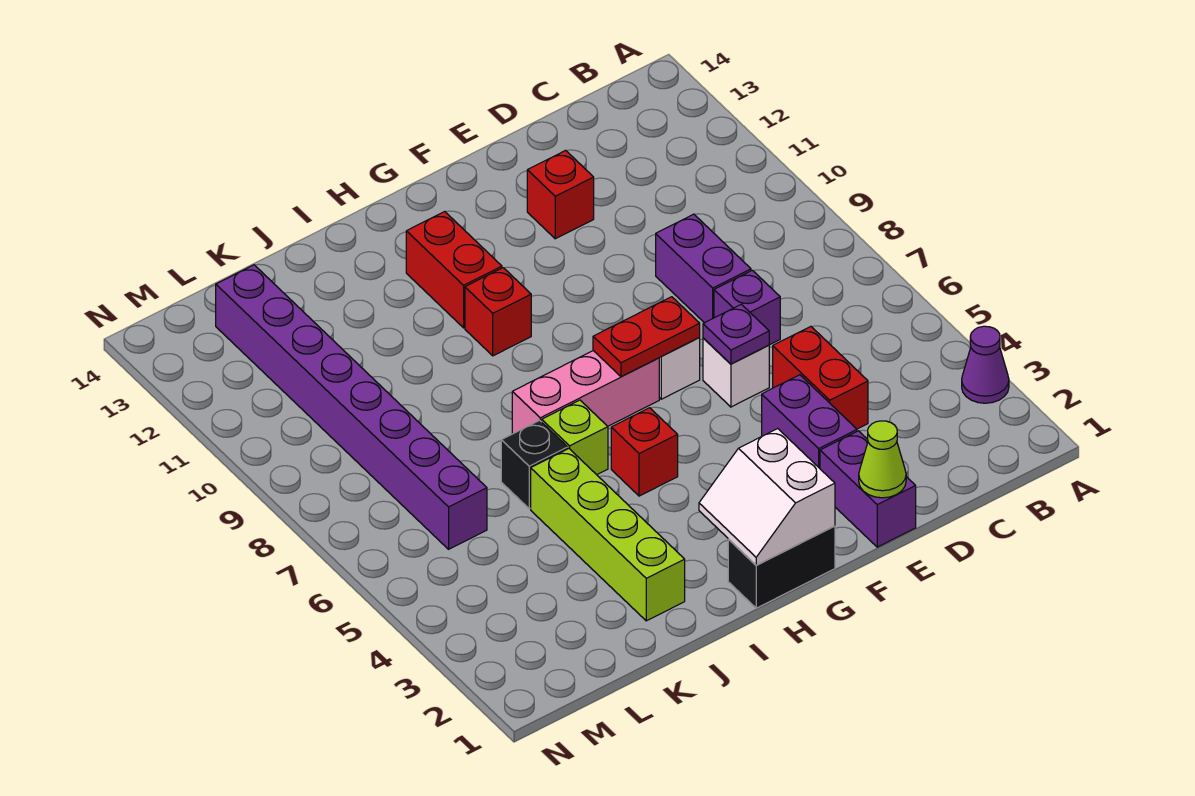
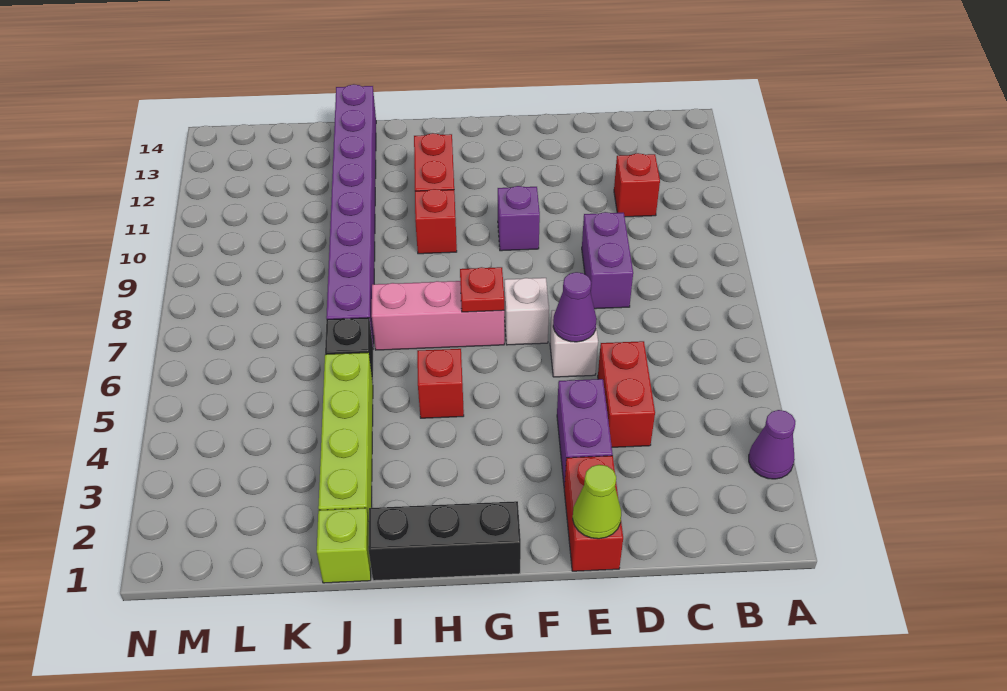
purple 1x1 brick [714,270,780,345] -> purple 1x1 brick moved to [498,186,540,251]
purple 1x2 brick [820,431,916,547] -> red 1x2 brick [564,456,623,571]
purple 1x1 plate [703,304,769,364] -> purple 1x1 cone [553,272,597,342]
red 1x1 brick [527,150,594,239] -> red 1x1 brick moved to [614,153,660,217]
red 1x2 plate [593,297,700,377] -> red 1x1 plate [460,267,504,312]
black 1x2 brick [728,526,835,608] -> black 1x3 brick [368,501,521,581]
white 2x2 slope [699,429,835,565] -> none
lime 1x1 brick [542,400,608,475] -> lime 1x1 brick moved to [317,508,371,583]
purple 1x8 brick [216,265,487,549] -> purple 1x8 brick moved to [326,84,376,344]

